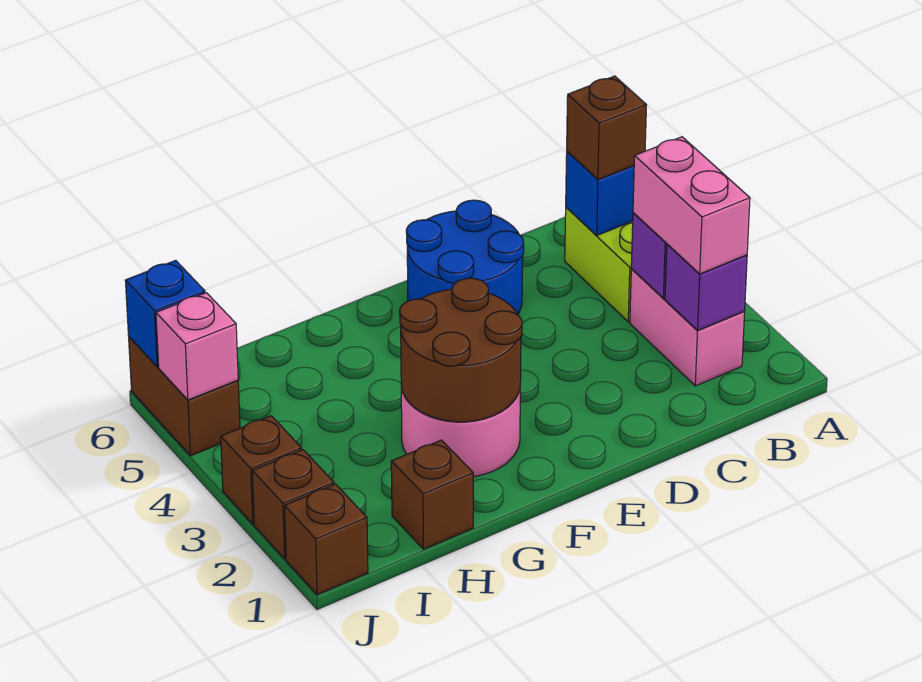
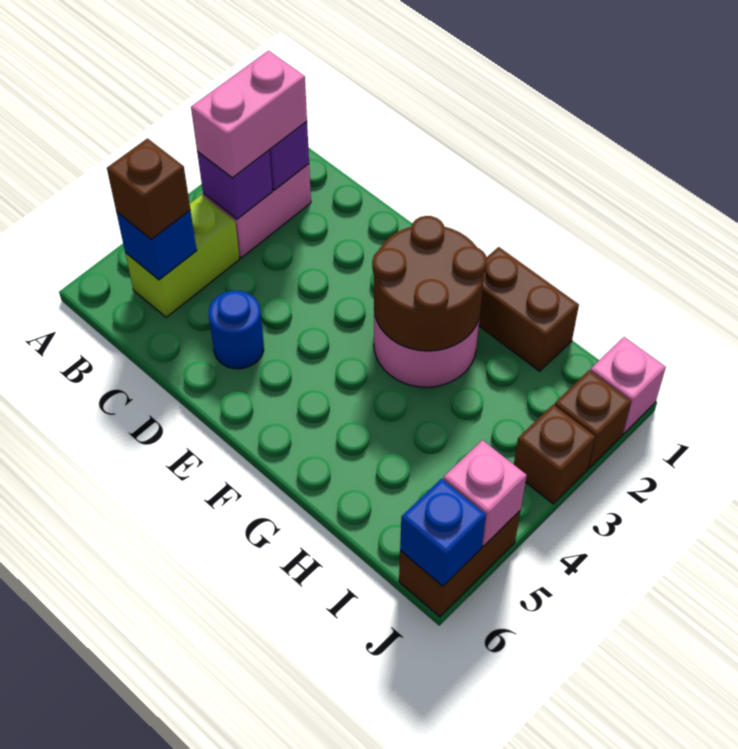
blue 2x2 round brick [406,200,524,314] -> blue 1x1 round brick [209,291,264,369]
brown 1x1 brick [391,440,473,549] -> brown 1x2 brick [479,247,579,371]
brown 1x1 brick [285,484,368,595] -> pink 1x1 brick [590,337,666,434]

